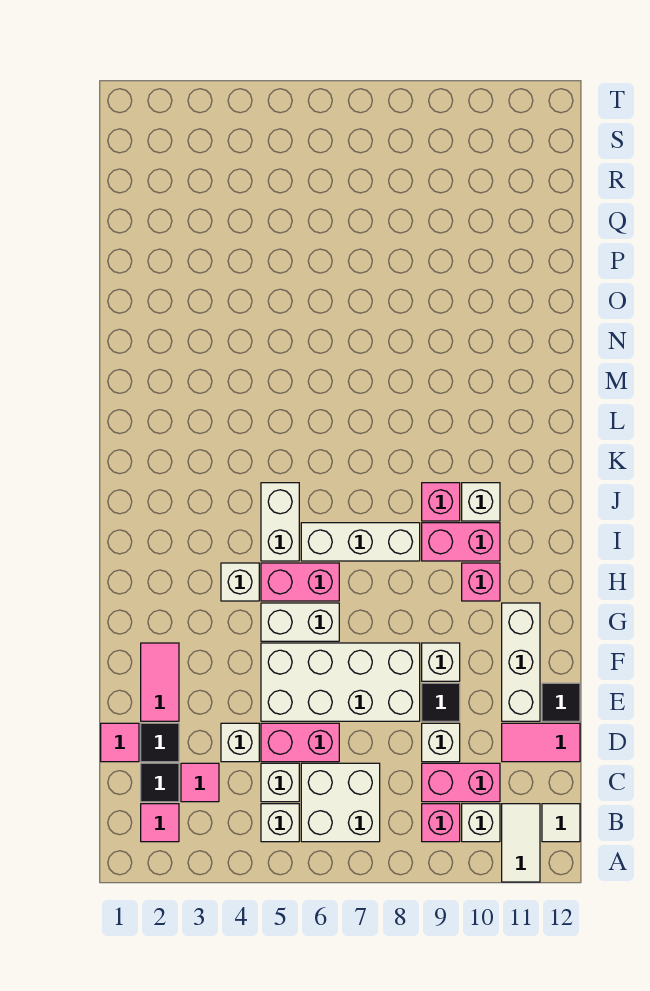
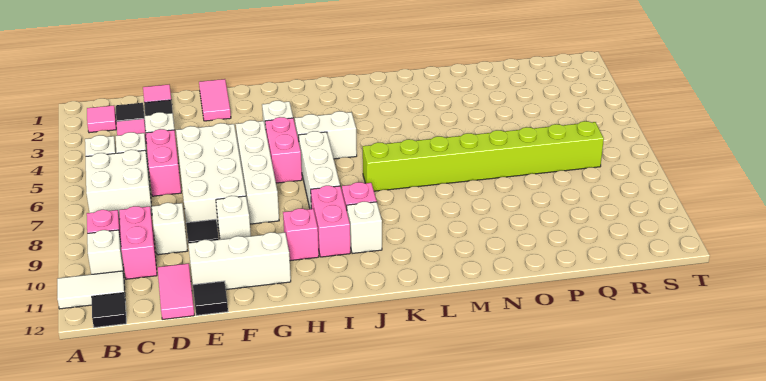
white 1x1 tile [542,804,580,842] -> black 1x1 tile [92,293,126,328]
pink 1x2 tile [141,643,179,721] -> pink 1x2 tile turned to [199,79,231,121]
white 1x2 brick [261,603,339,641] -> white 1x4 brick [236,120,279,224]
none -> lime 1x8 brick [363,121,604,191]

